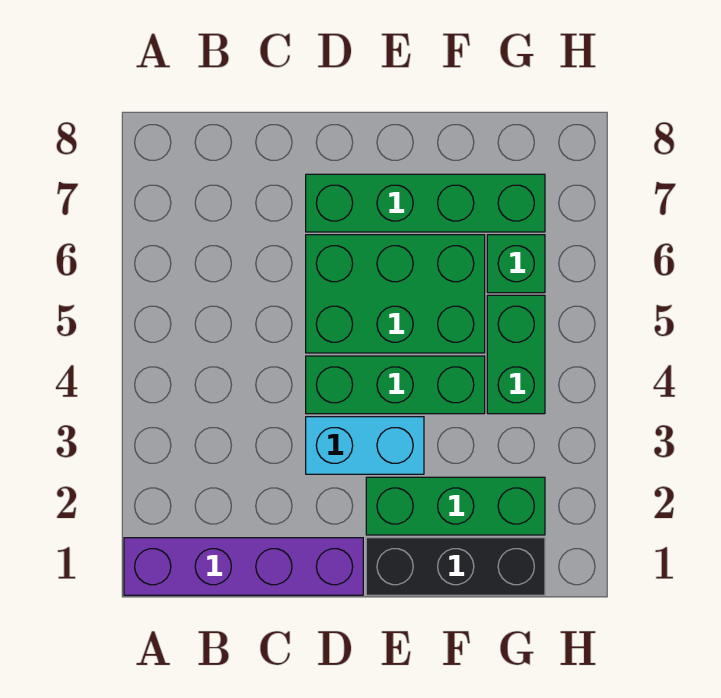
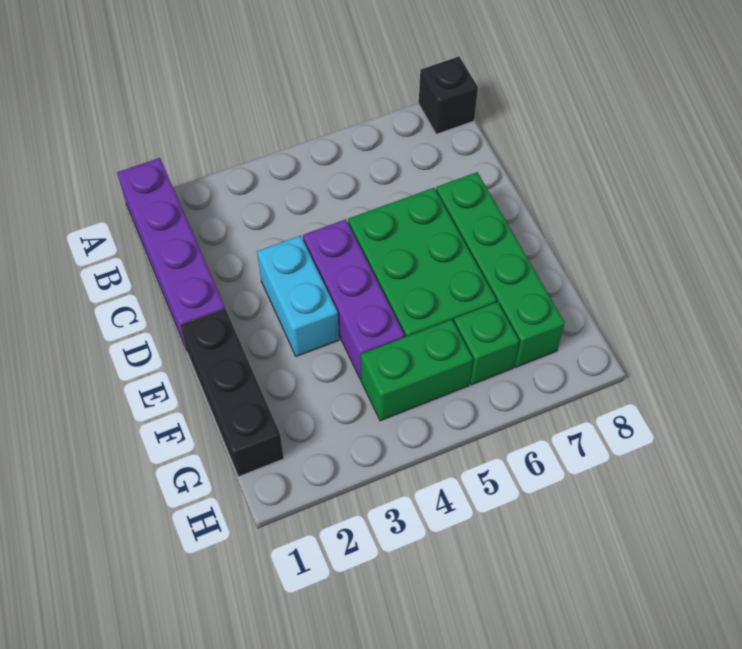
none -> black 1x1 brick [419,57,478,134]
green 1x3 brick [306,356,485,414] -> purple 1x3 brick [303,219,405,379]
green 1x3 brick [366,477,545,535] -> none

